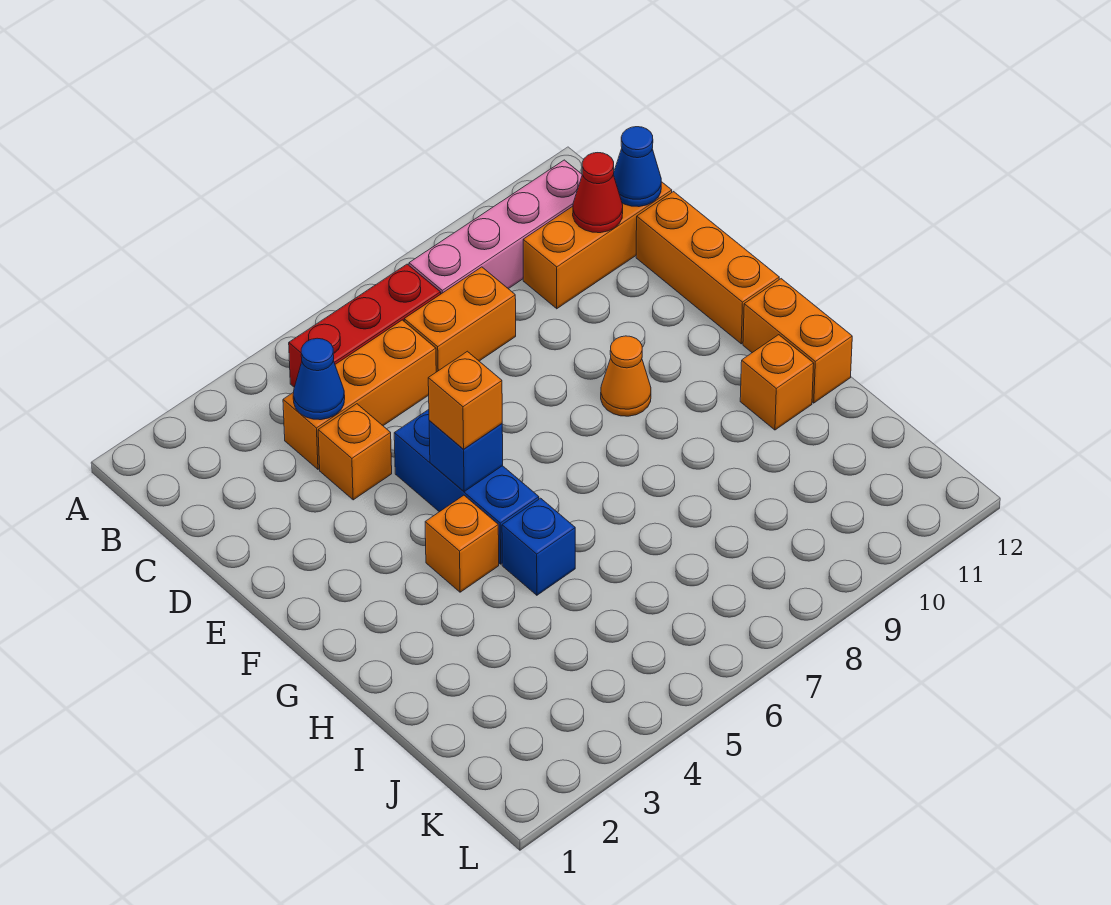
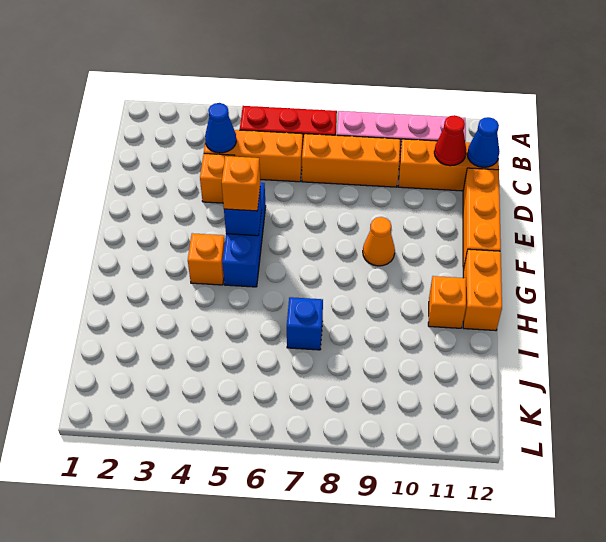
orange 1x2 brick [404,267,516,372] -> orange 1x3 brick [302,134,400,187]
blue 1x1 brick [502,498,575,595] -> blue 1x1 brick moved to [287,297,323,350]

